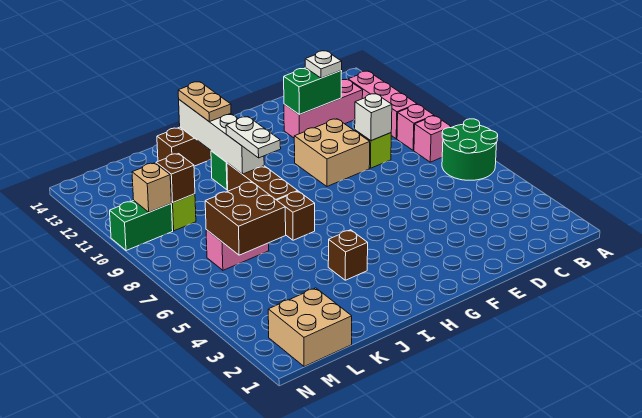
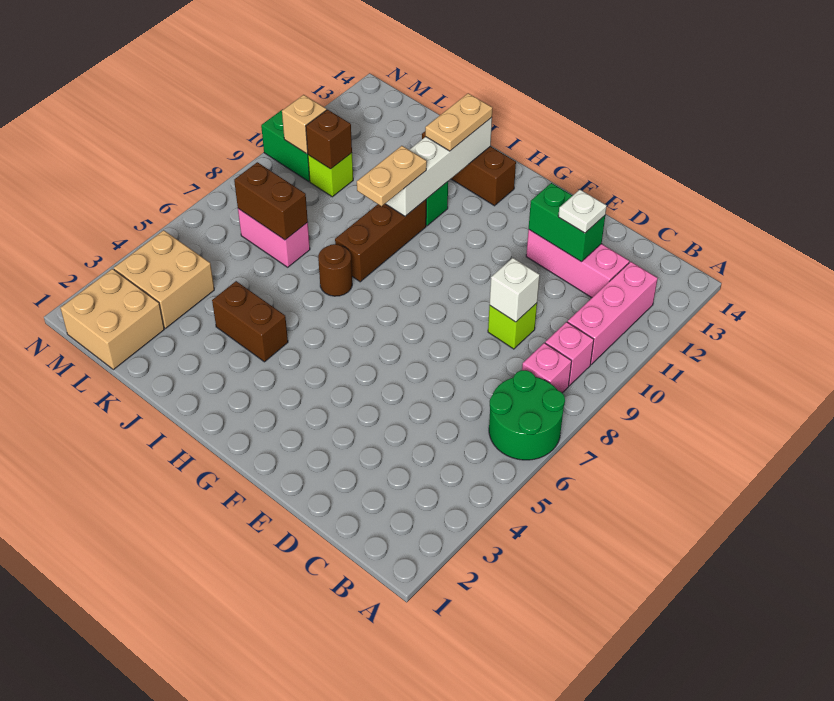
tan 2x2 brick [294,119,370,186] -> tan 2x2 brick moved to [114,230,214,328]
brown 1x1 brick [328,230,368,280] -> brown 1x2 brick [212,281,288,362]
brown 1x1 brick [277,191,315,240] -> brown 1x1 round brick [318,244,352,296]
white 1x2 plate [226,117,281,158] -> tan 1x2 plate [357,146,427,207]
brown 2x2 brick [205,182,286,255] -> brown 1x2 brick [234,162,308,240]

